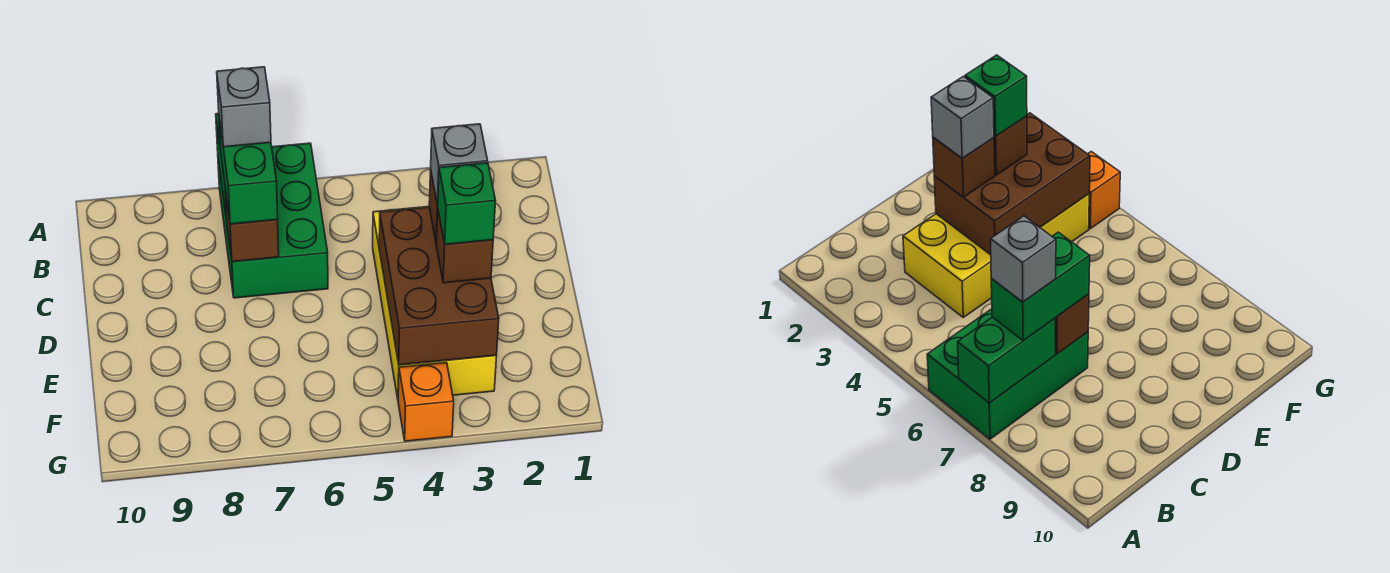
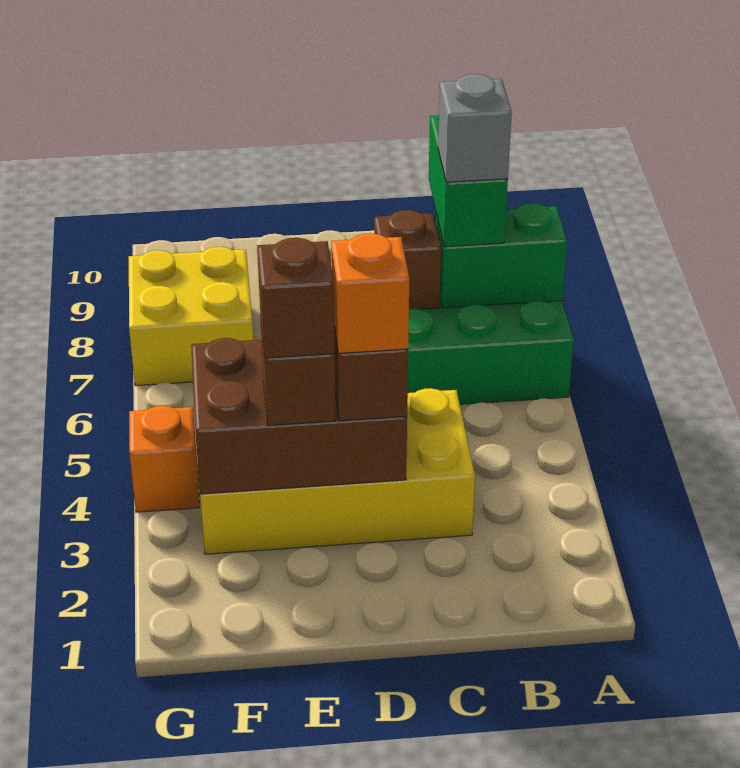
green 1x2 brick [219,118,278,224] -> green 1x2 brick turned to [429,115,508,247]
grey 1x1 brick [431,124,488,205] -> orange 1x1 brick [331,233,409,353]
green 1x1 brick [437,163,496,244] -> brown 1x1 brick [257,238,335,358]
none -> yellow 2x2 brick [129,247,253,386]

